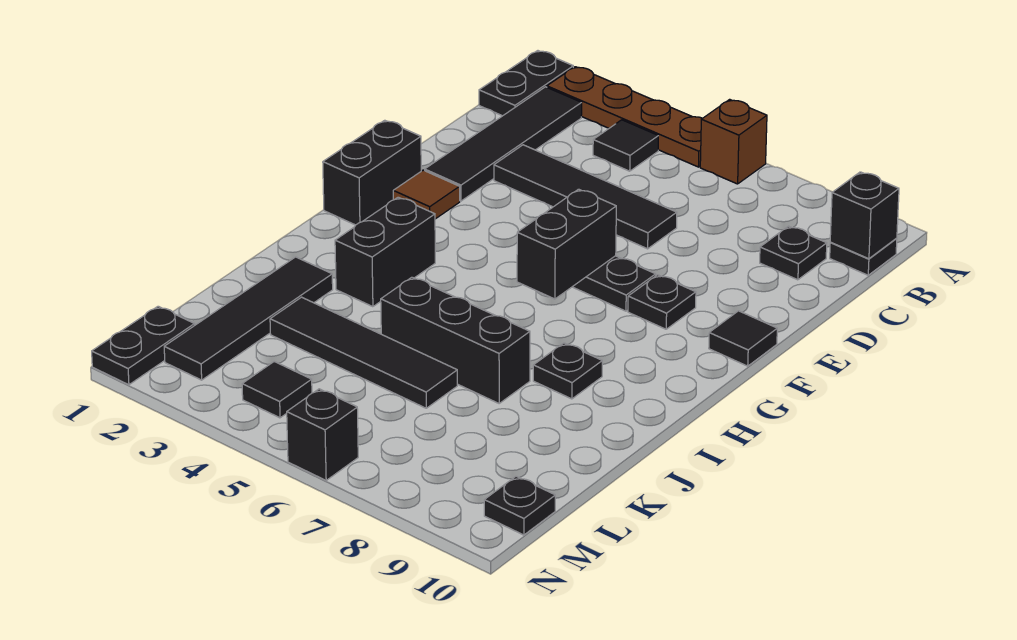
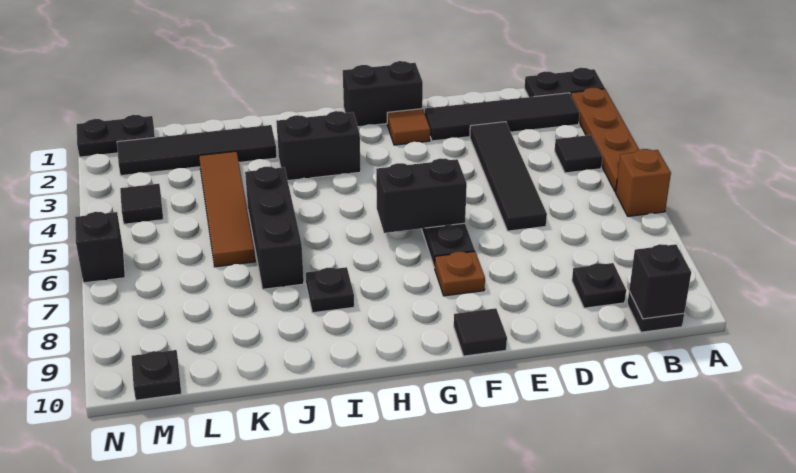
black 1x1 plate [628,275,696,329] -> brown 1x1 plate [435,251,485,296]
black 1x4 tile [270,297,457,408] -> brown 1x4 tile [199,151,255,267]

